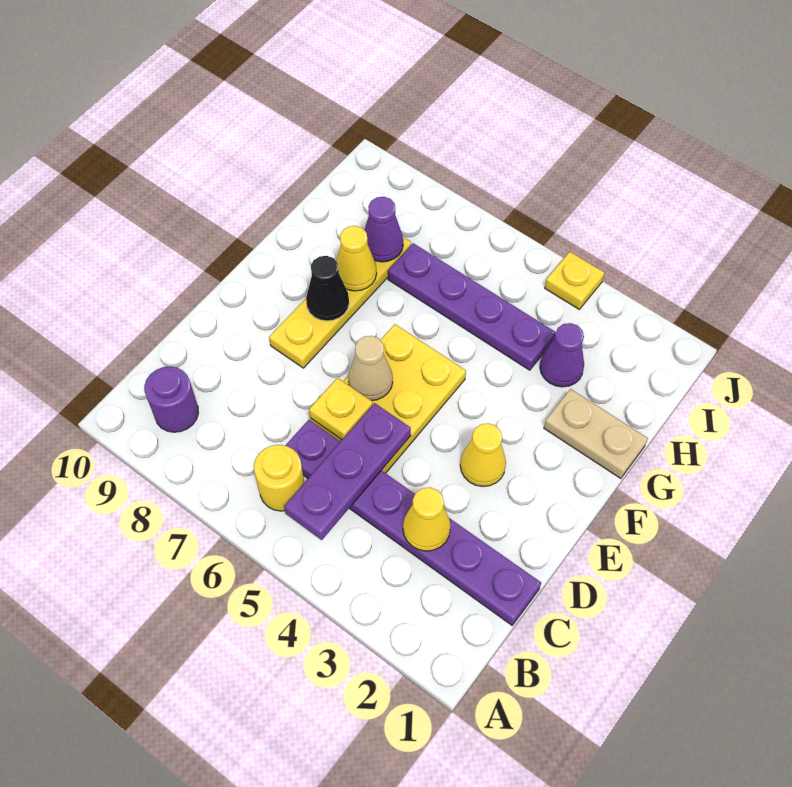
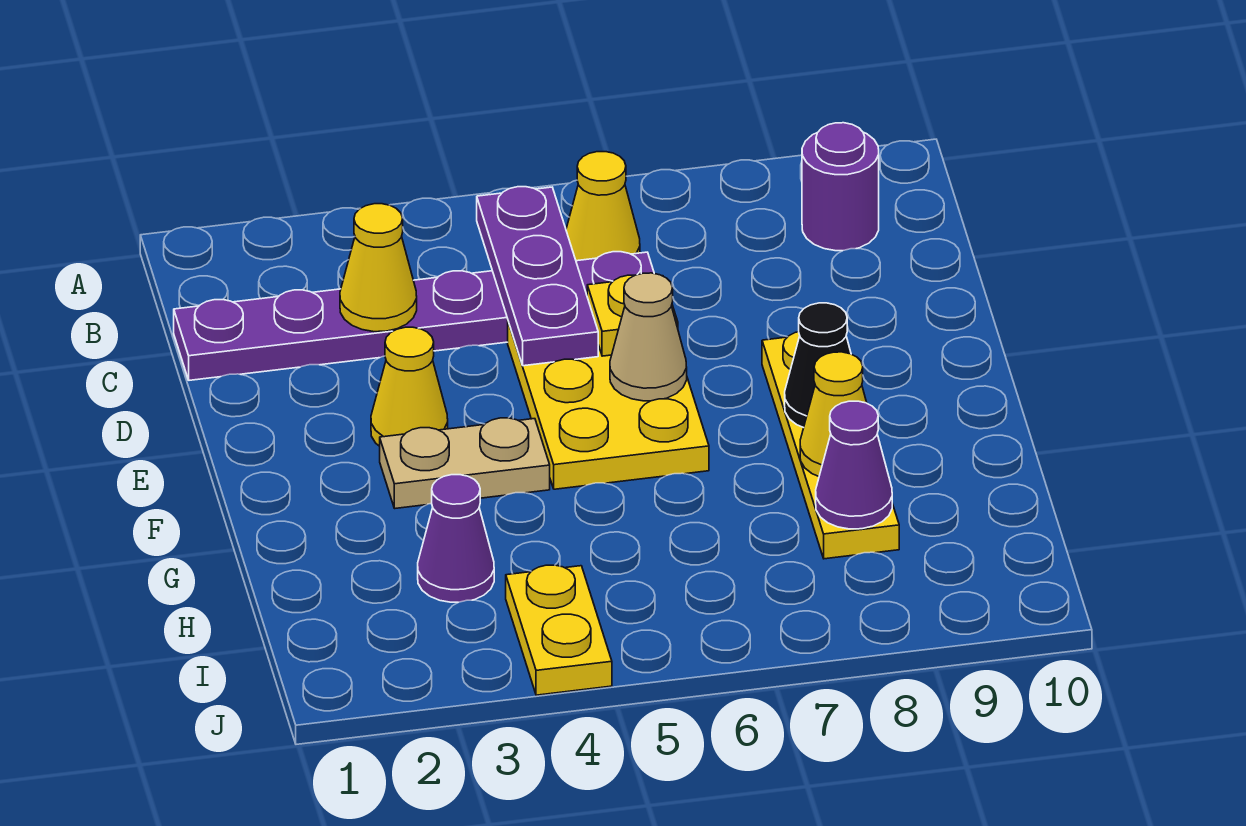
yellow 1x1 round brick [254,445,304,511] -> yellow 1x1 cone [566,152,640,261]
tan 1x2 plate [544,389,648,479] -> tan 1x2 plate moved to [380,418,550,508]
purple 1x4 plate [388,243,556,370] -> none
yellow 1x1 plate [545,252,605,309] -> yellow 1x2 plate [506,565,612,695]

